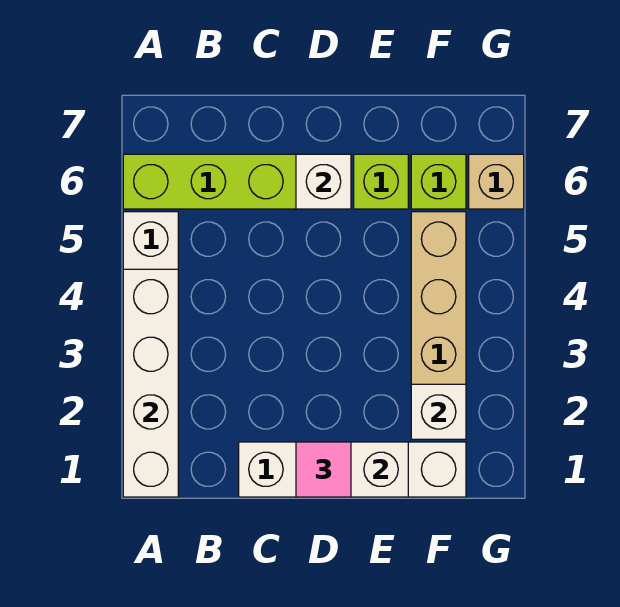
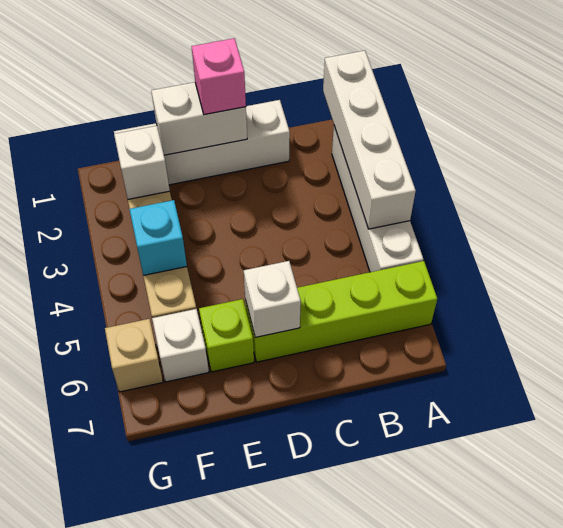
pink 1x1 tile [296,442,351,497] -> pink 1x1 brick [192,38,246,115]
none -> cyan 1x1 brick [129,200,187,275]
lime 1x1 brick [411,154,466,209] -> white 1x1 brick [152,309,209,382]

